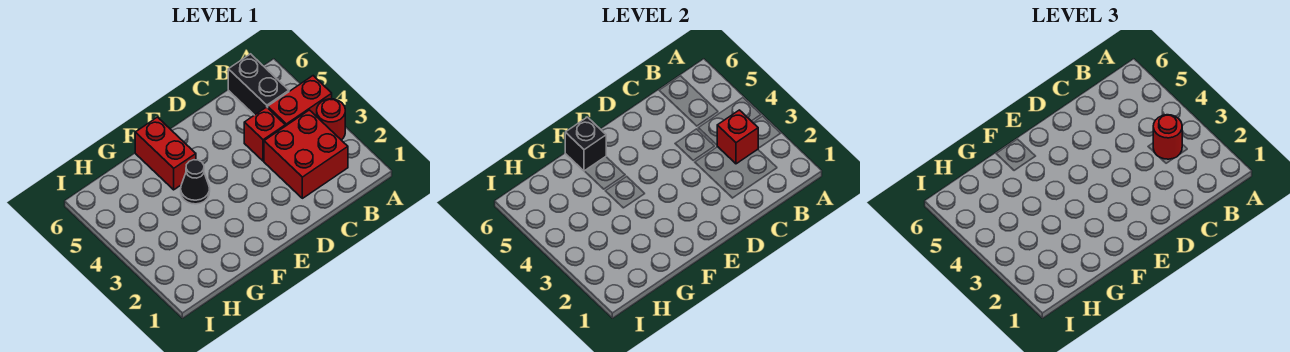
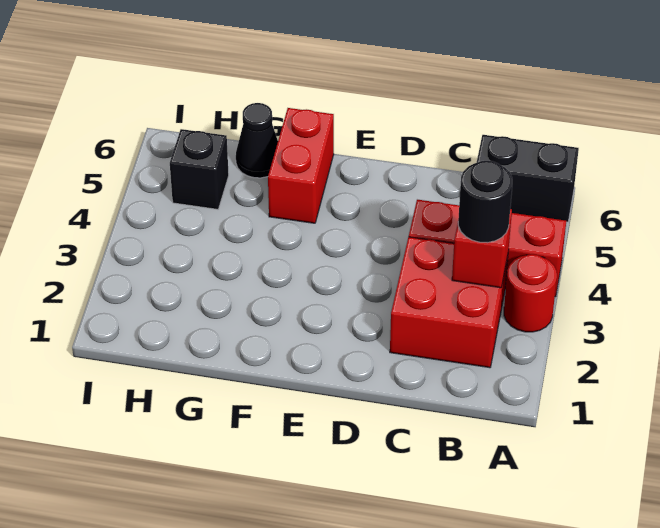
red 1x1 round brick [1153,115,1182,159] -> black 1x1 round brick [458,161,512,243]
black 1x2 brick [228,54,289,115] -> black 1x2 brick turned to [477,135,579,222]
black 1x1 cone [181,160,210,204] -> black 1x1 cone moved to [236,103,278,178]
black 1x1 brick [565,117,606,171] -> black 1x1 brick moved to [170,129,229,209]

